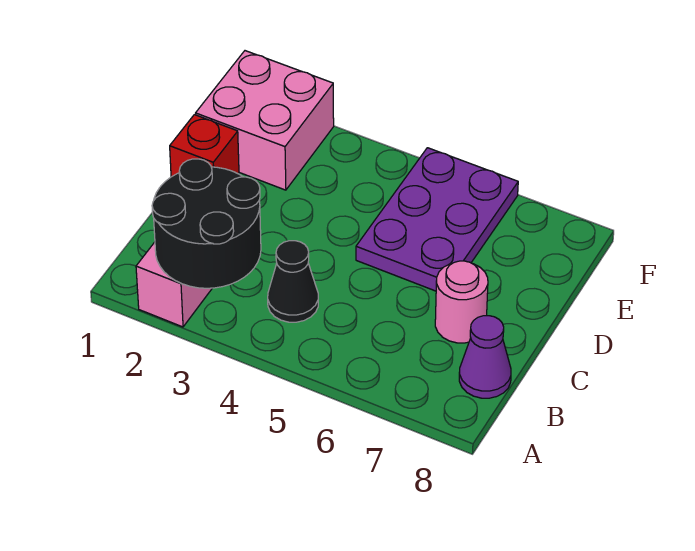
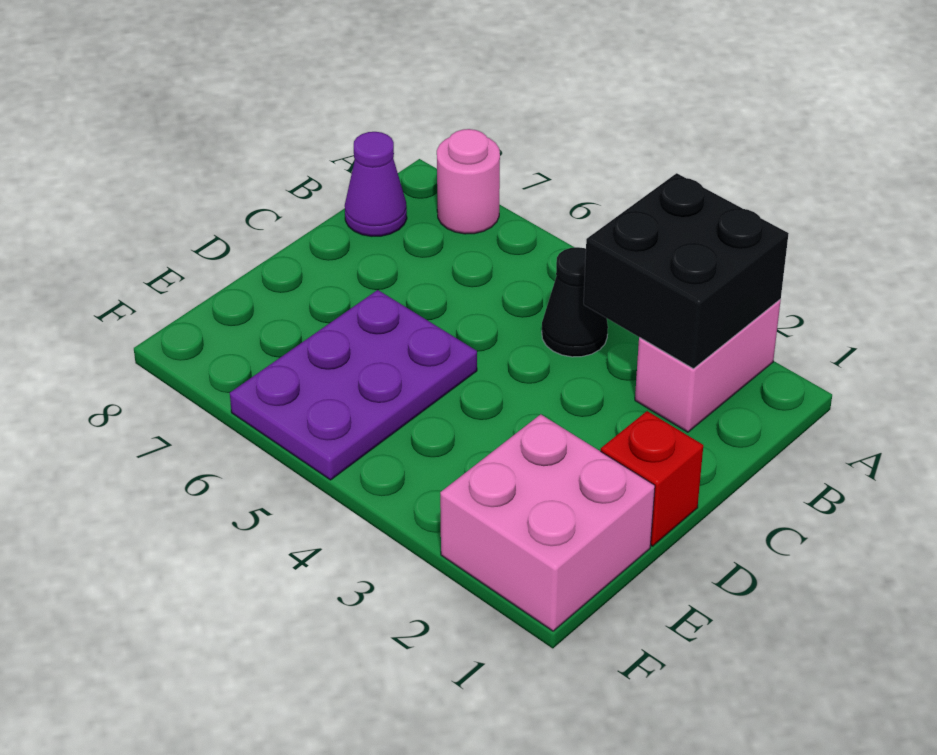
black 2x2 round brick [152,159,261,288] -> black 2x2 brick [584,173,789,369]
pink 1x1 round brick [435,261,488,343] -> pink 1x1 round brick moved to [437,129,500,234]

